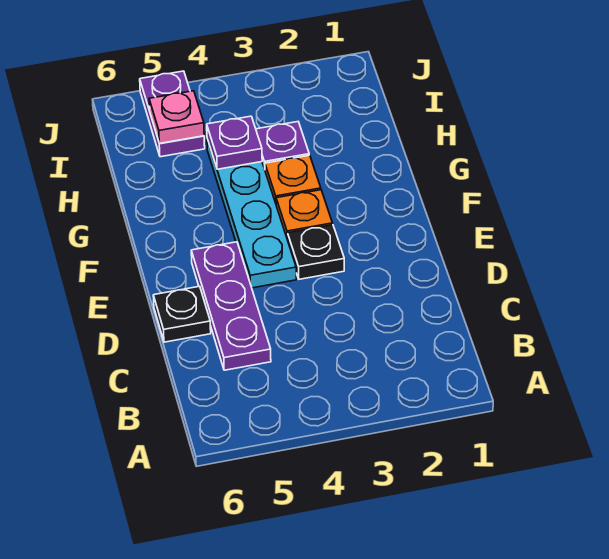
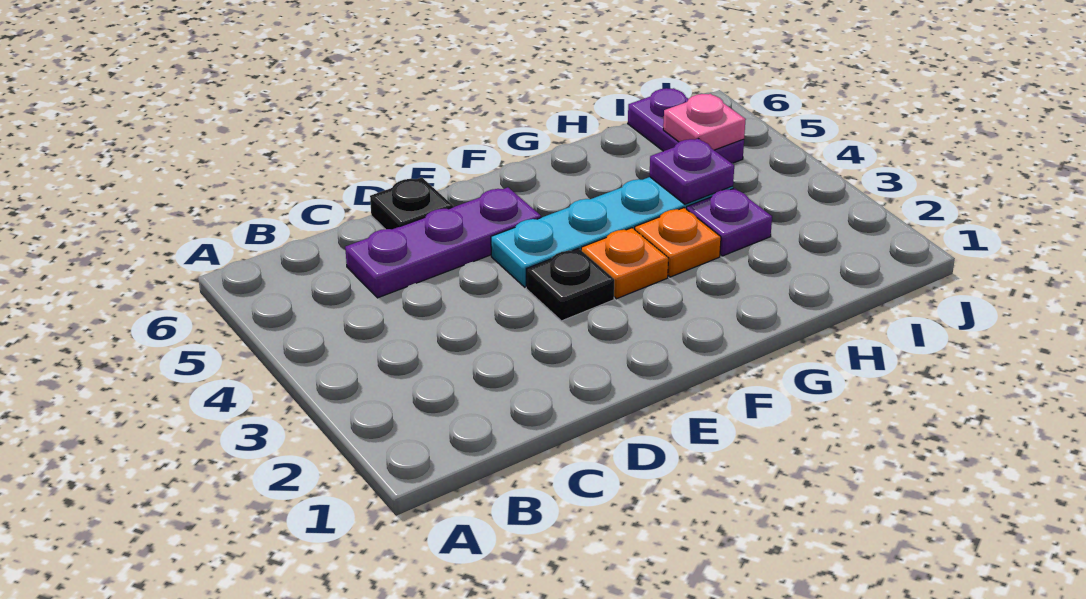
purple 1x2 plate [140,71,205,157] -> purple 1x2 plate turned to [628,88,744,163]

